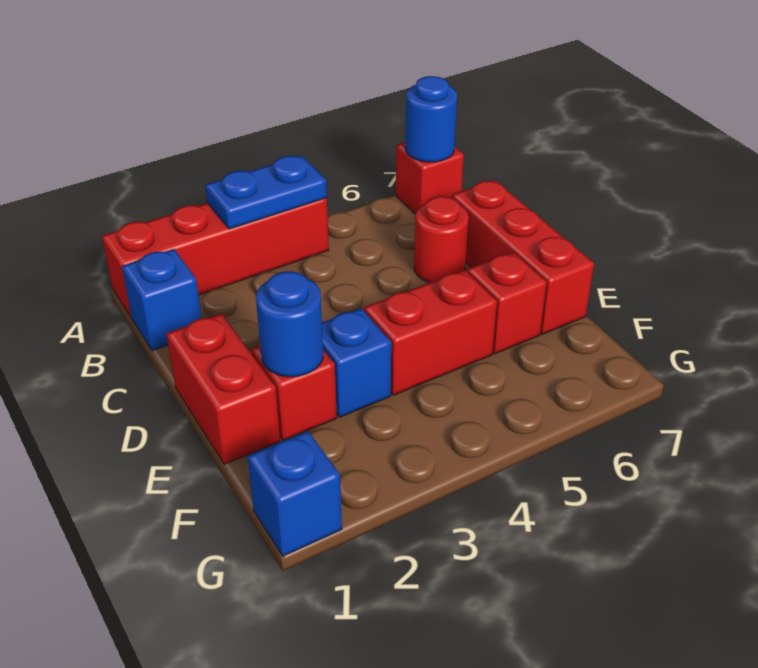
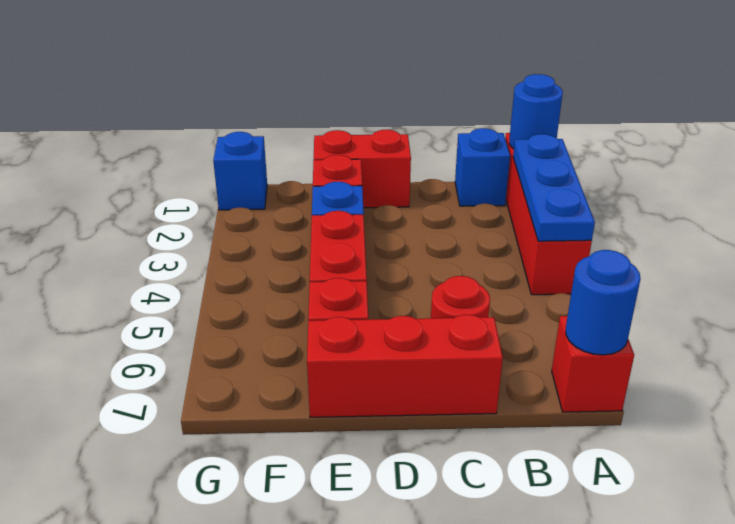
blue 1x2 plate [205,156,327,229] -> blue 1x3 plate [513,134,595,241]
blue 1x1 round brick [256,271,323,377] -> blue 1x1 round brick moved to [509,74,563,149]

